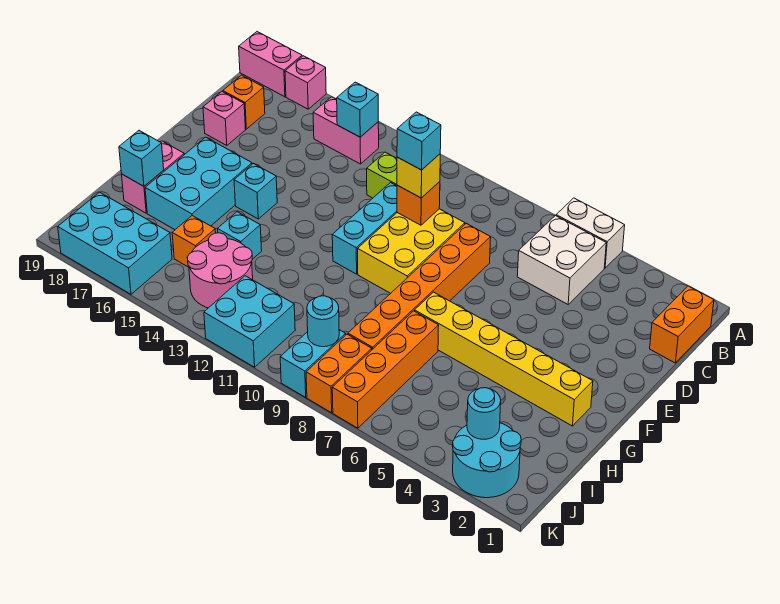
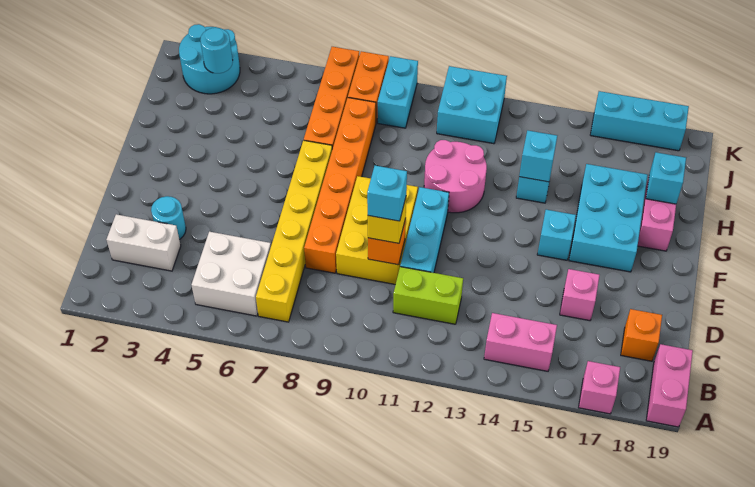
white 1x2 brick [556,198,625,268] -> white 1x2 brick moved to [106,214,181,271]
pink 1x2 brick [239,32,302,97] -> pink 1x2 brick turned to [646,344,693,427]
orange 1x2 brick [650,286,714,363] -> none
cyan 1x1 brick [337,82,378,137] -> cyan 1x1 brick moved to [519,130,557,182]
pink 1x1 brick [203,92,246,145] -> pink 1x1 brick moved to [560,269,599,321]
yellow 1x6 brick [415,292,593,426] -> yellow 1x6 brick turned to [256,140,332,322]
pink 2x2 round brick [187,233,253,308] -> pink 2x2 round brick moved to [424,140,487,213]
orange 1x1 brick [172,216,216,267] -> none
cyan 1x1 round brick [307,296,339,347] -> cyan 1x1 round brick moved to [151,196,186,240]
cyan 2x3 brick [58,192,172,294] -> cyan 1x3 brick [590,91,689,151]

